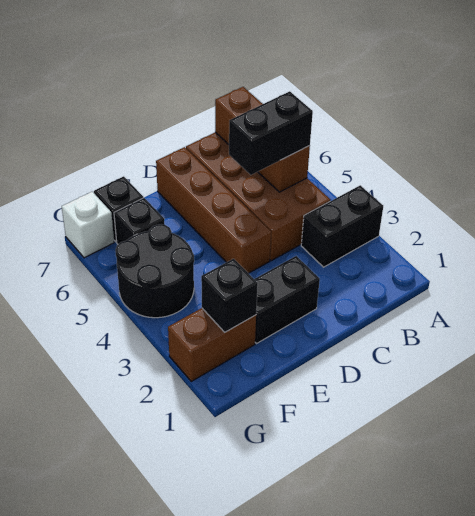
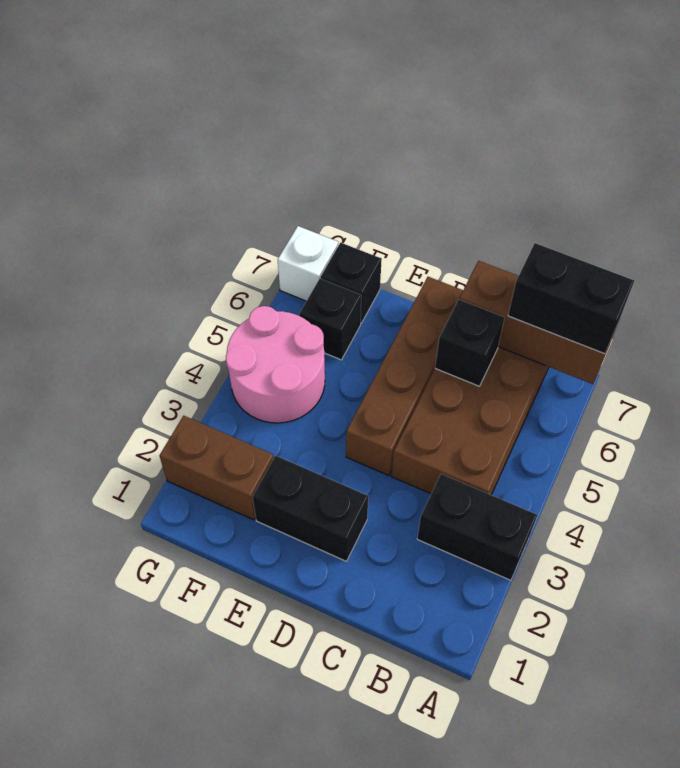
brown 1x3 brick [215,87,310,192] -> brown 1x3 brick turned to [459,261,618,384]
black 1x2 brick [229,91,313,175] -> black 1x2 brick moved to [508,243,634,354]
black 1x1 brick [201,259,258,332] -> black 1x1 brick moved to [435,300,505,386]
black 2x2 round brick [115,224,194,318] -> pink 2x2 round brick [226,306,325,423]

